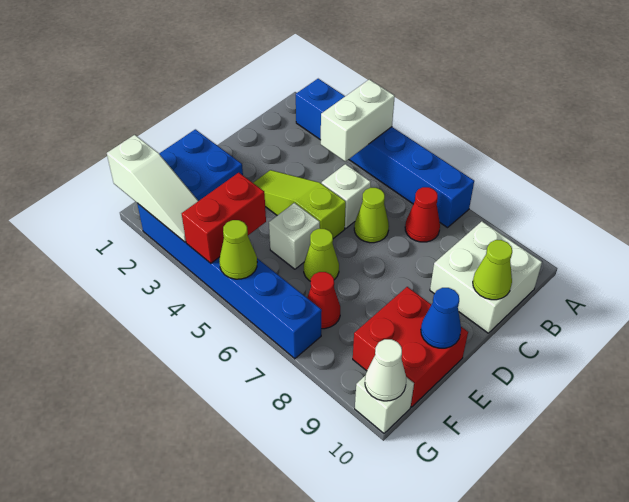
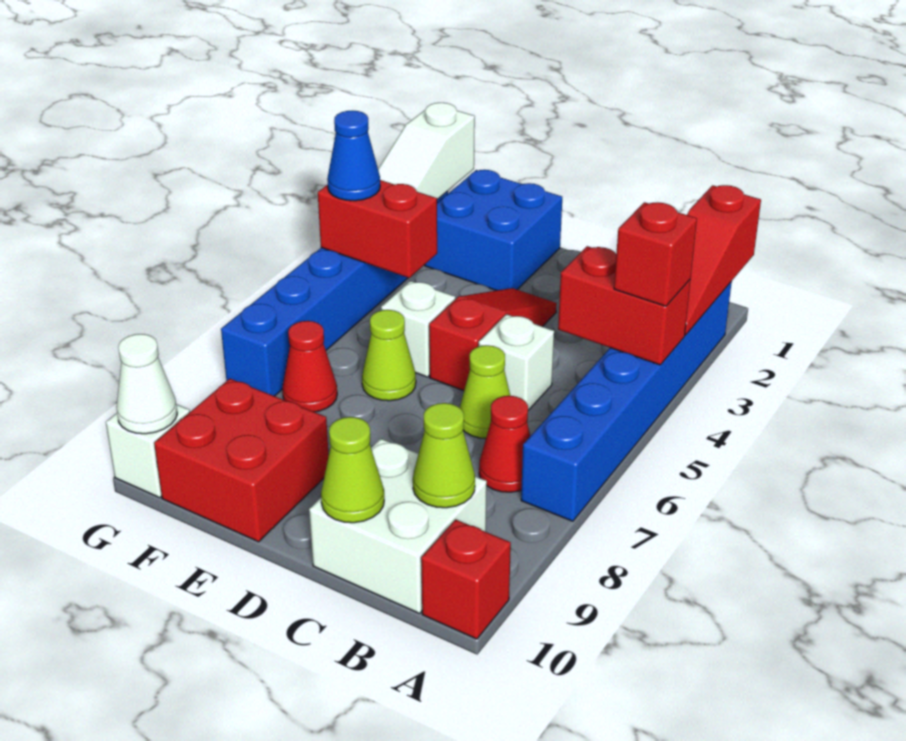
none -> red 1x3 slope [685,185,761,335]
white 1x2 brick [321,79,395,162] -> red 1x2 brick [558,246,690,365]
none -> red 1x1 brick [614,202,697,306]
none -> red 1x1 brick [421,520,511,639]
lime 1x3 slope [253,170,346,239] -> red 1x3 slope [429,288,557,391]
blue 1x1 cone [421,288,461,348] -> blue 1x1 cone moved to [327,111,380,201]
lime 1x1 cone [219,220,257,279] -> lime 1x1 cone moved to [413,403,475,508]

